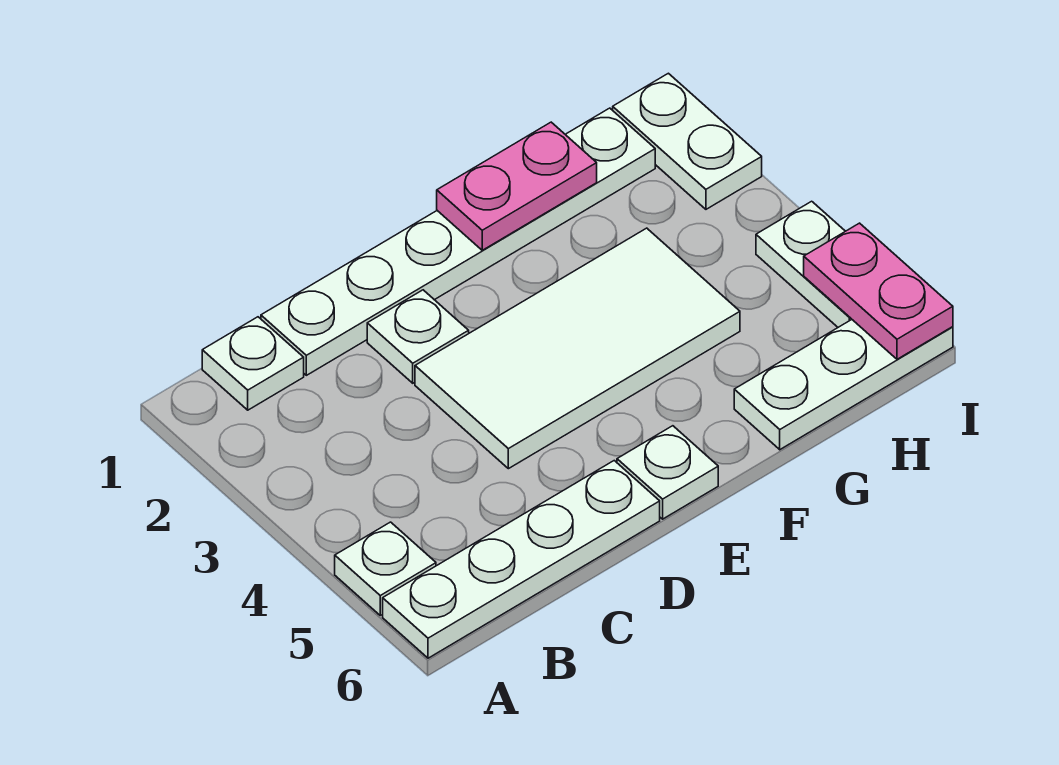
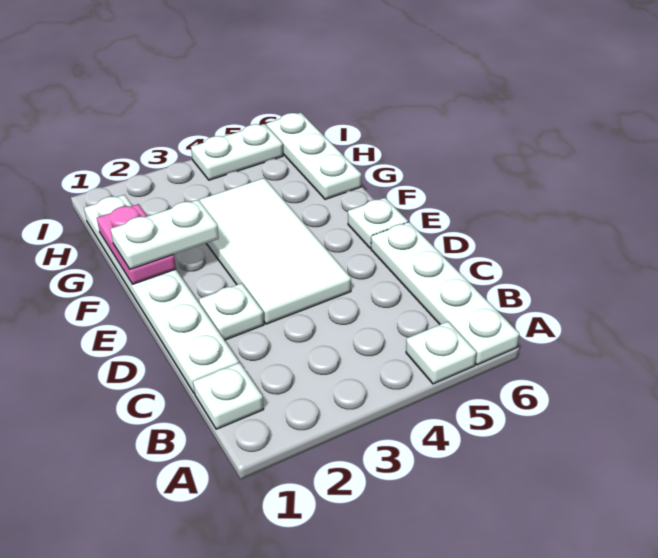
white 1x2 plate [613,73,762,209] -> white 1x2 plate moved to [111,200,219,269]
pink 1x2 plate [804,223,953,359] -> none

